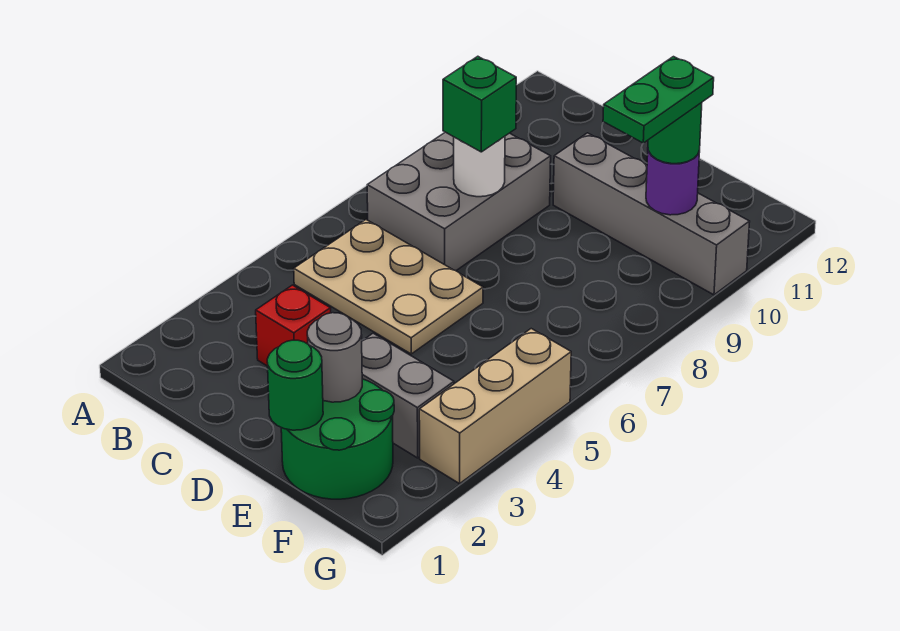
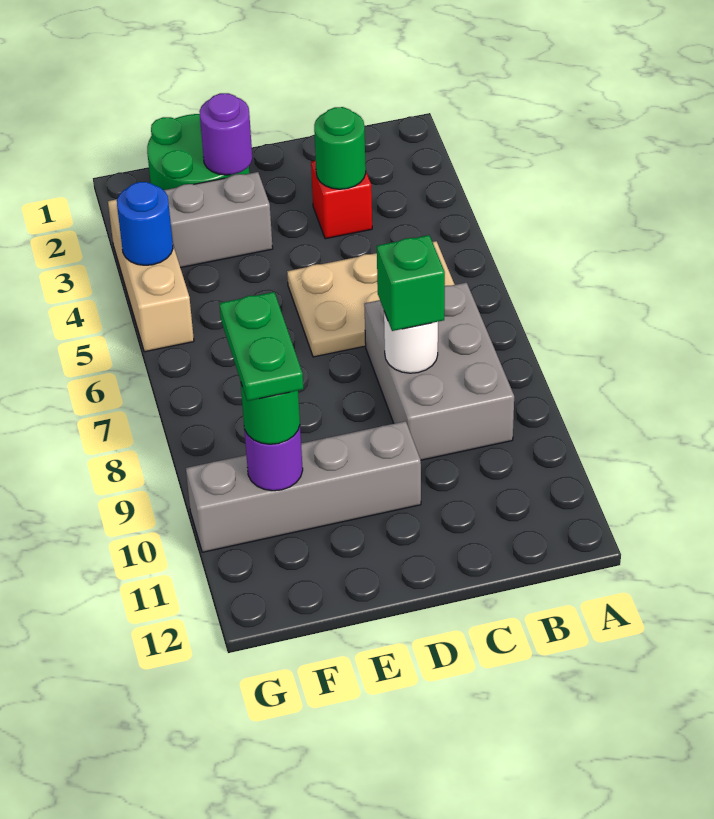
green 1x1 round brick [267,340,323,430] -> green 1x1 round brick moved to [314,107,366,189]
grey 1x1 round brick [307,313,362,402] -> purple 1x1 round brick [199,93,252,175]
none -> blue 1x1 round brick [117,182,173,265]

